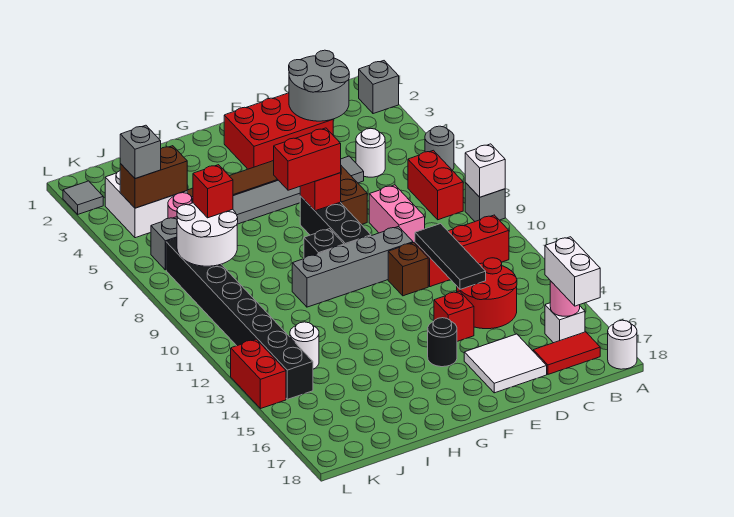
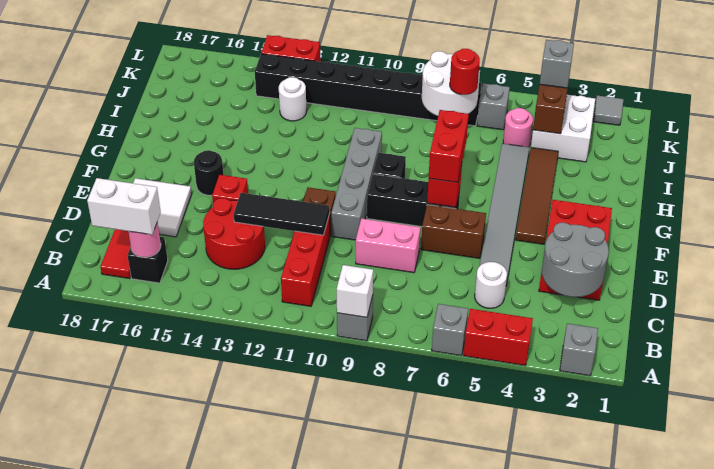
grey 1x1 round brick [425,126,454,170] -> grey 1x1 brick [432,304,468,356]
white 1x1 round brick [608,320,637,369] -> none
red 1x2 brick [408,150,463,220] -> red 1x2 brick moved to [463,309,533,366]
white 1x1 brick [545,303,585,343] -> black 1x1 brick [127,237,168,283]
red 1x1 brick [193,165,233,218] -> red 1x1 round brick [450,49,480,95]

